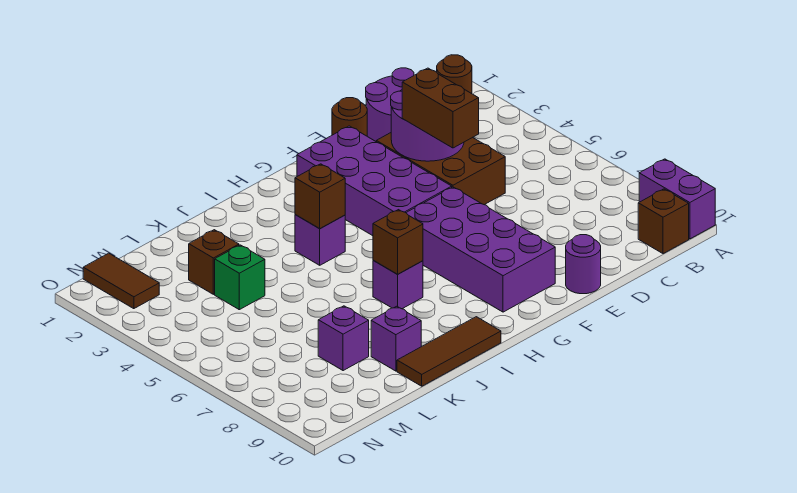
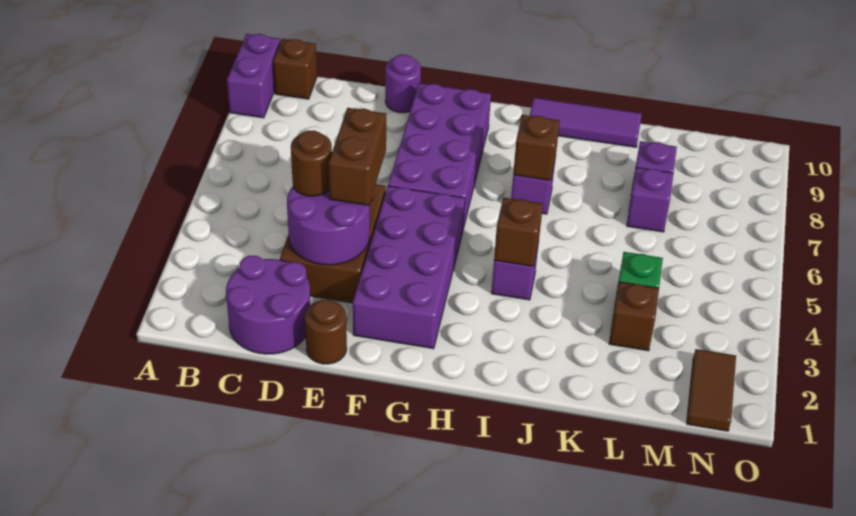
brown 1x3 tile [397,317,501,386] -> purple 1x3 tile [530,98,642,147]
purple 1x1 brick [371,306,421,371] -> purple 1x1 brick moved to [627,167,673,232]

